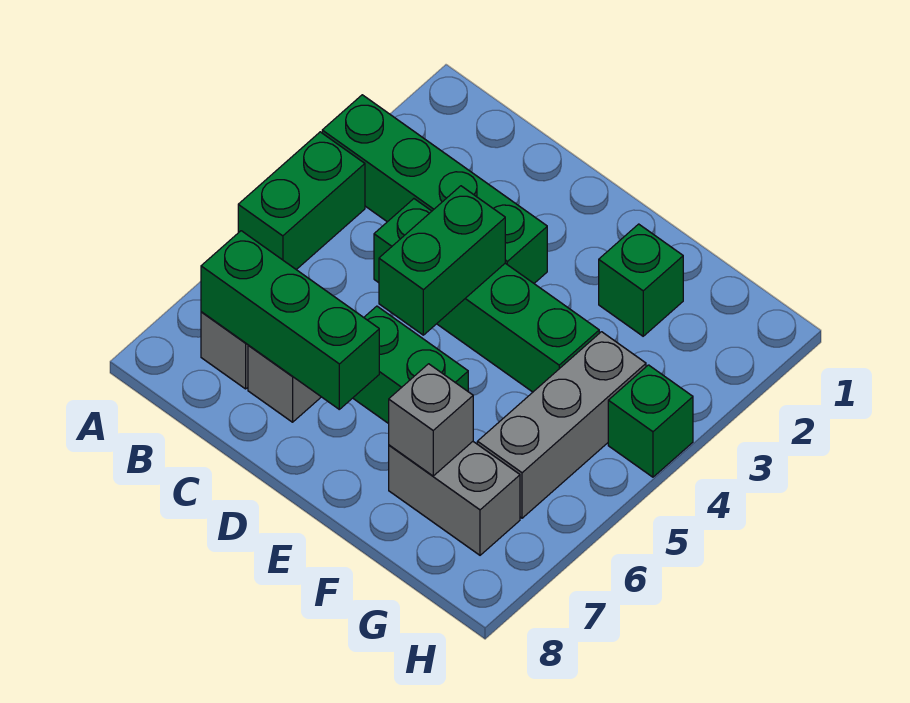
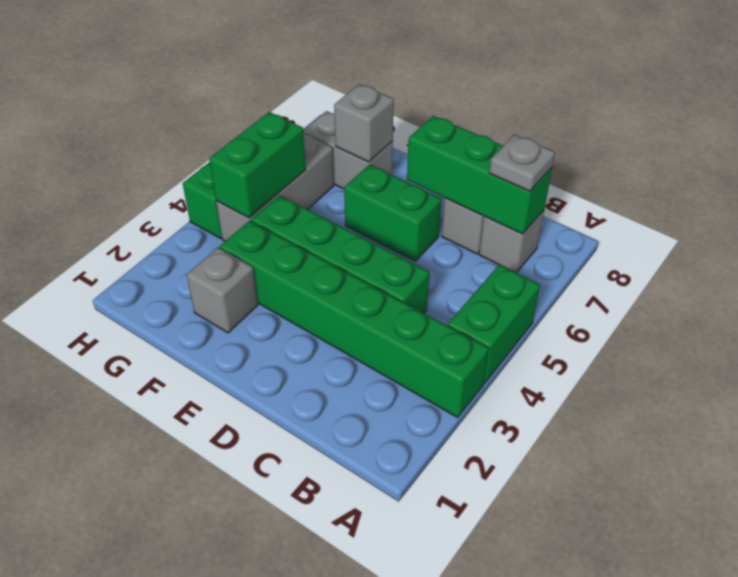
green 1x4 brick [322,95,547,283] -> green 1x6 brick [220,221,489,417]
none -> grey 1x1 plate [489,135,555,191]
green 1x2 brick [379,186,505,335] -> green 1x2 brick moved to [209,112,306,218]
green 1x1 brick [599,224,683,336] -> grey 1x1 brick [187,248,258,333]

